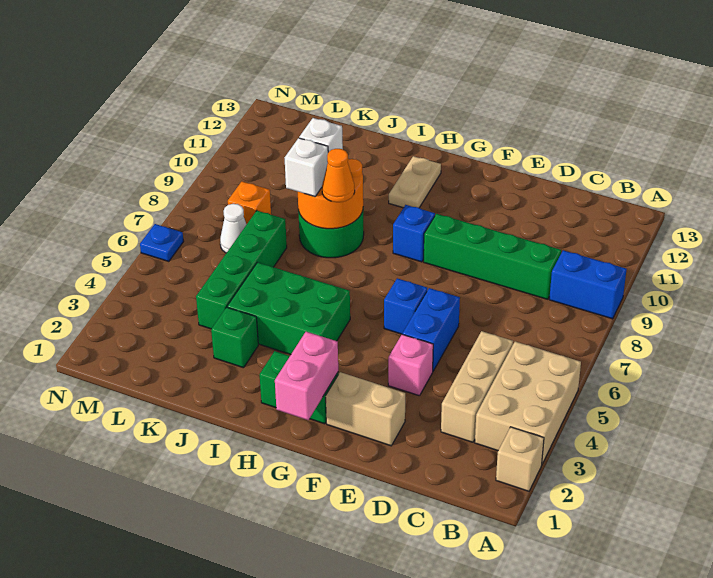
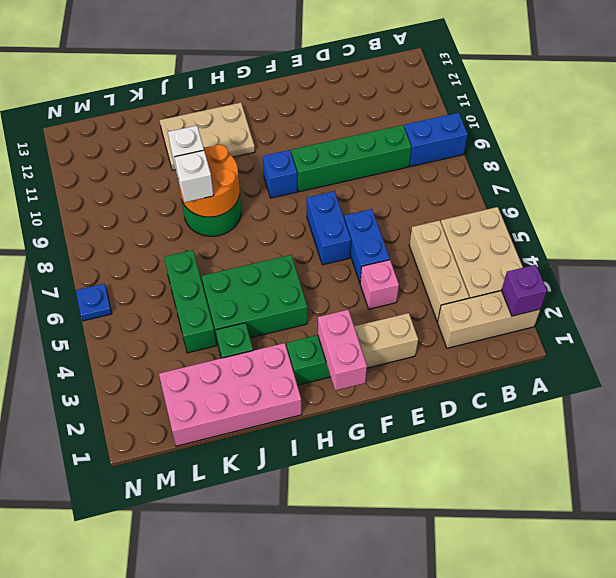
tan 1x1 brick [496,427,544,491] -> tan 1x3 brick [437,291,540,348]
none -> purple 1x1 brick [501,265,547,316]
blue 1x1 brick [384,278,427,334] -> blue 1x2 brick [307,191,351,265]
tan 1x2 plate [389,156,441,208] -> tan 2x3 plate [160,103,255,171]
none -> pink 2x4 brick [159,343,302,446]
orange 1x1 cone [322,149,355,202] -> none
green 1x4 brick [196,211,287,329] -> green 1x3 brick [164,250,216,353]
white 1x1 cone [220,204,247,253] -> none
orange 1x1 brick [228,182,271,224] -> none

